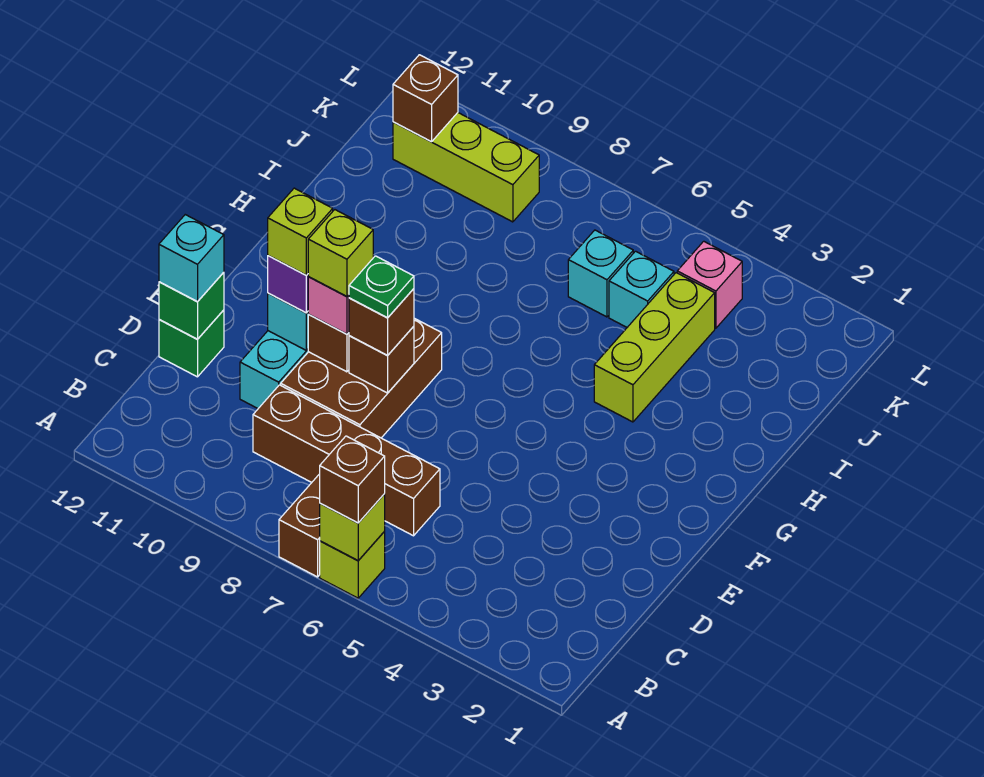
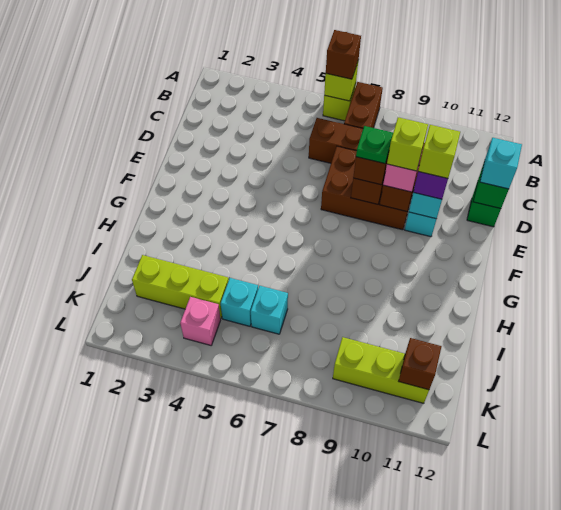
brown 2x3 brick [281,318,442,438] -> brown 2x3 brick turned to [321,146,419,230]
lime 1x3 brick [594,273,715,422] -> lime 1x3 brick turned to [132,255,229,319]

